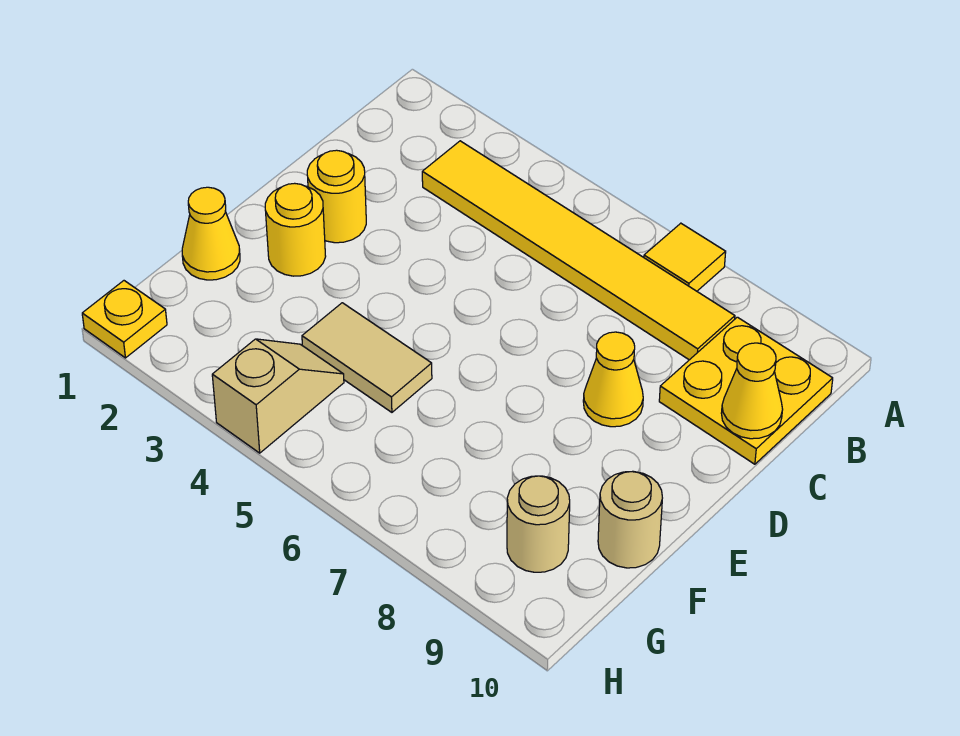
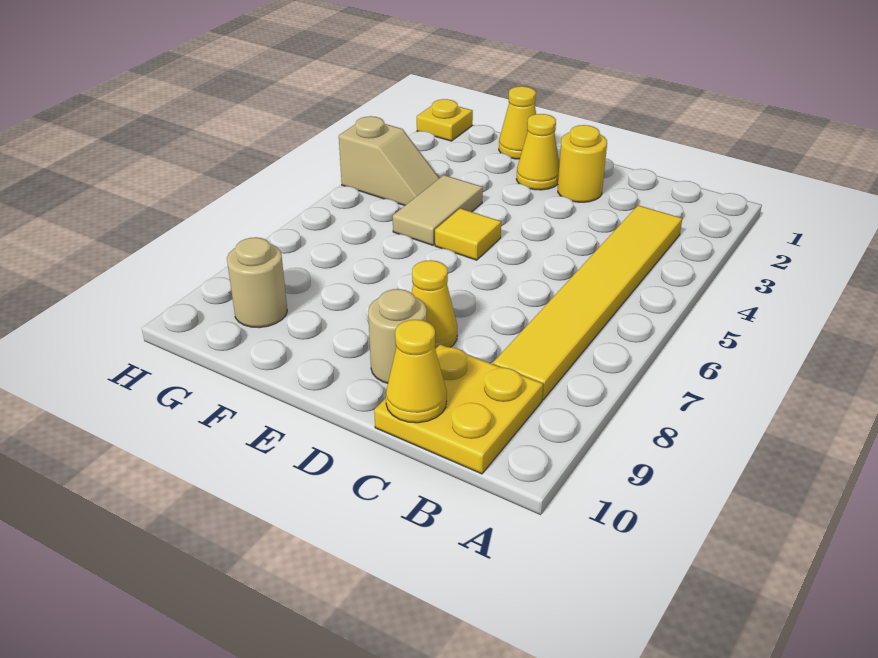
yellow 1x1 tile [644,223,726,291] -> yellow 1x1 tile moved to [435,208,501,260]
yellow 1x1 round brick [265,183,326,276] -> yellow 1x1 cone [516,114,559,190]
tan 1x1 round brick [598,471,662,568] -> tan 1x1 round brick moved to [368,289,427,383]

